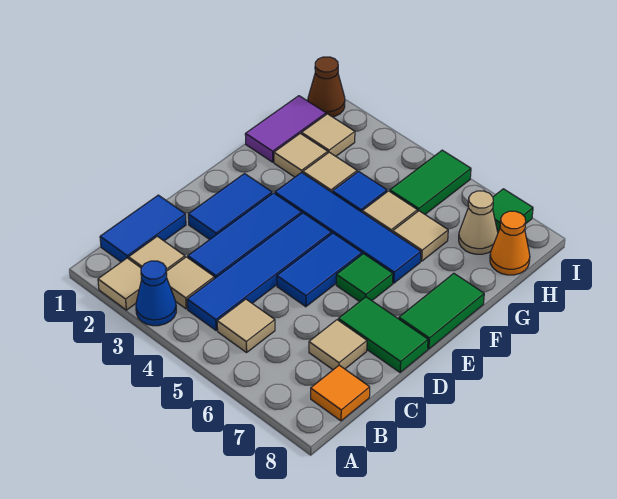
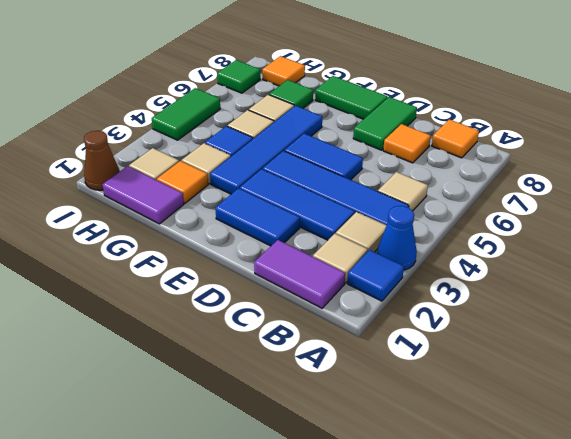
tan 1x1 tile [98,258,142,310] -> blue 1x1 tile [347,250,404,301]
blue 1x2 tile [100,195,186,262] -> purple 1x2 tile [254,240,345,308]
tan 1x1 tile [309,320,367,370] -> orange 1x1 tile [383,124,431,163]
green 1x1 tile [336,254,393,302] -> green 1x1 tile moved to [269,80,313,108]
tan 1x1 tile [274,133,328,177] -> orange 1x1 tile [157,161,208,203]
green 1x2 tile [390,150,471,214] -> green 1x2 tile turned to [152,88,220,140]
tan 1x1 cone [459,191,498,254] -> none
orange 1x1 cone [490,211,530,275] -> orange 1x1 tile [262,56,305,86]

